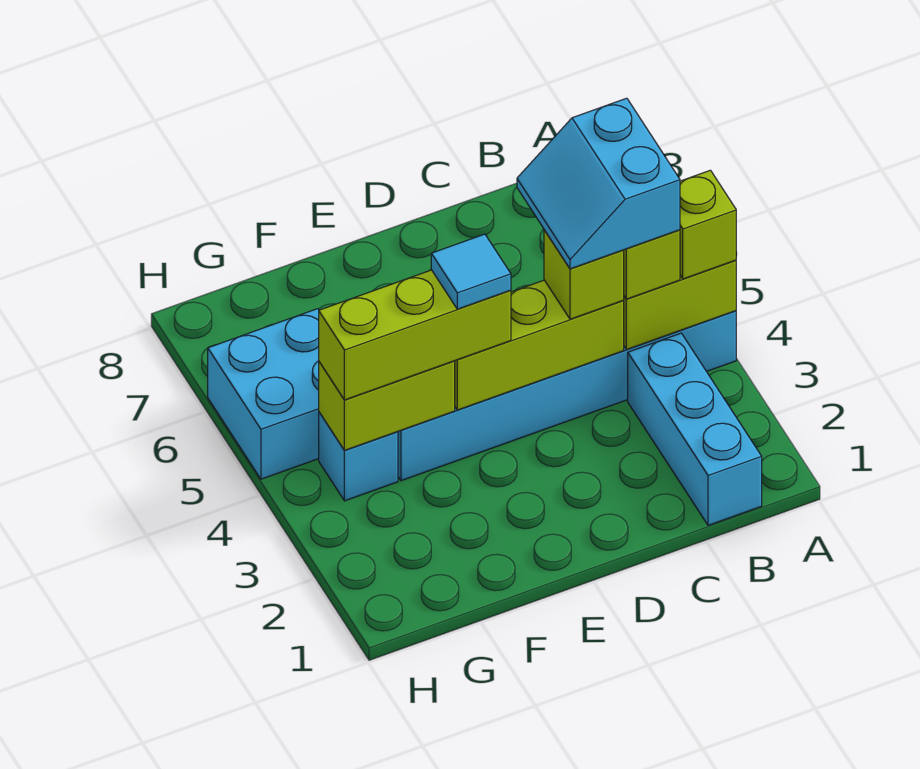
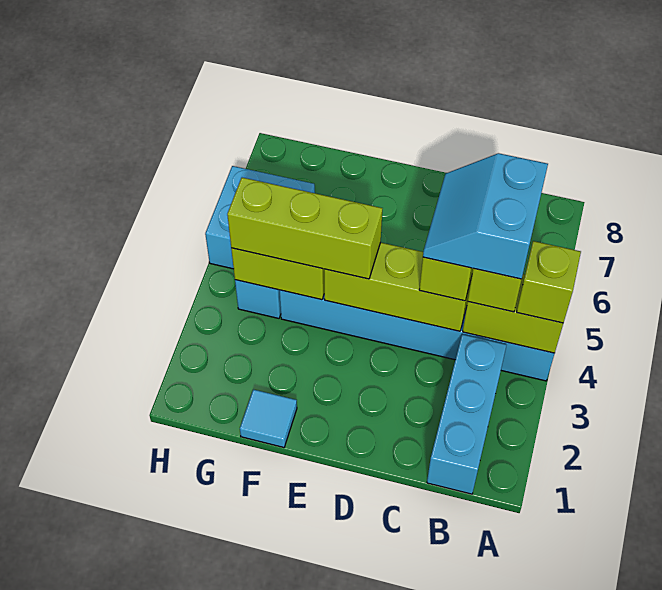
cyan 1x1 tile [431,234,511,309] -> cyan 1x1 tile moved to [240,390,297,447]

